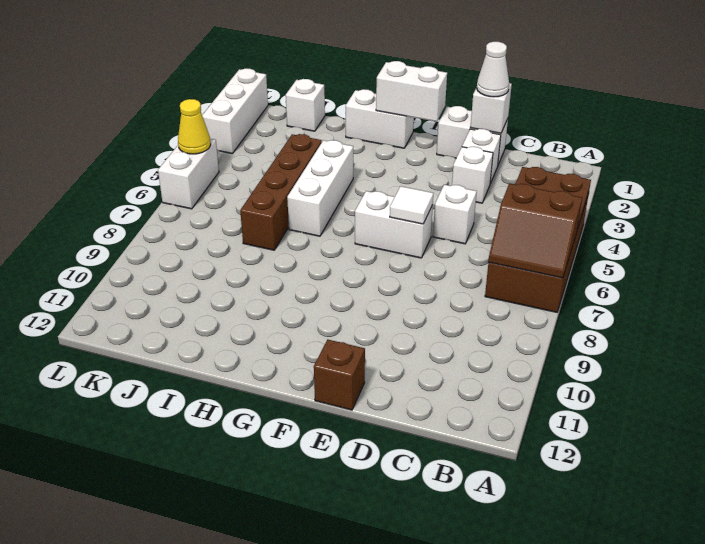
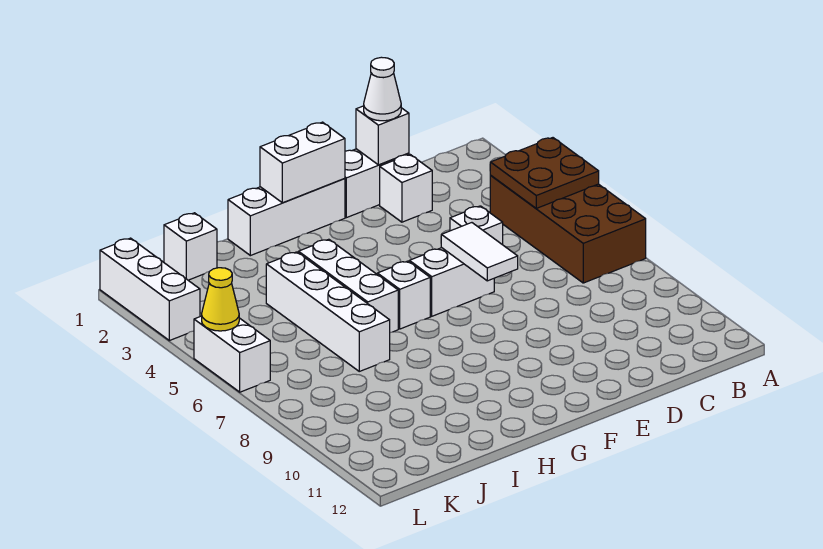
brown 2x2 slope [489,183,582,278] -> none
white 1x1 brick [452,147,493,203] -> white 1x1 brick moved to [377,261,430,329]
white 1x1 tile [390,186,433,224] -> white 1x2 tile [441,223,518,281]
brown 1x1 brick [314,340,365,410] -> none
white 1x2 brick [346,89,414,148] -> white 1x3 brick [228,179,345,256]
brown 1x4 brick [240,134,322,250] -> white 1x4 brick [266,252,390,371]

